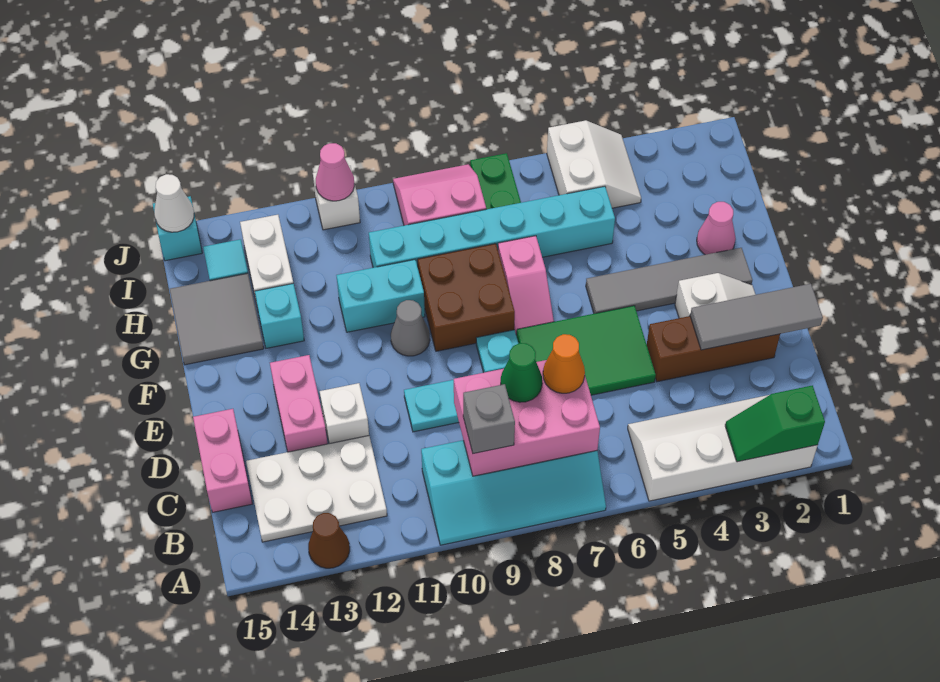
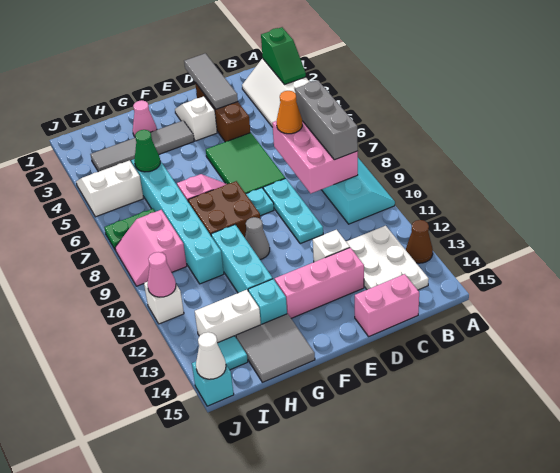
grey 1x1 brick [463,384,515,454] -> grey 1x3 brick [295,80,358,160]
green 1x1 cone [501,343,542,402] -> green 1x1 cone moved to [134,130,160,172]
pink 1x2 brick [270,355,328,452] -> pink 1x3 brick [275,248,364,318]
grey 1x4 tile [586,248,752,314] -> grey 1x4 tile turned to [91,121,194,172]
cyan 1x2 brick [336,260,425,332] -> cyan 1x3 brick [211,225,273,293]

